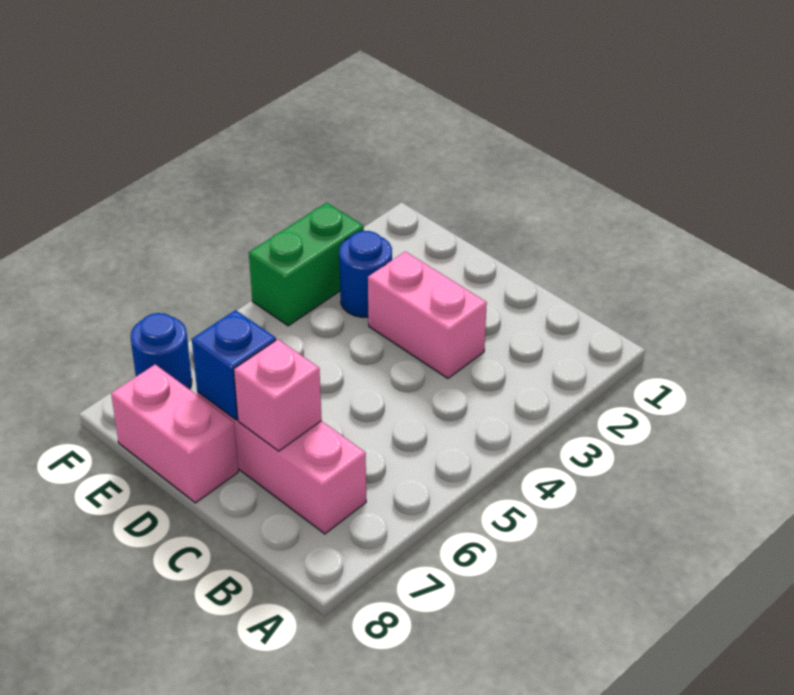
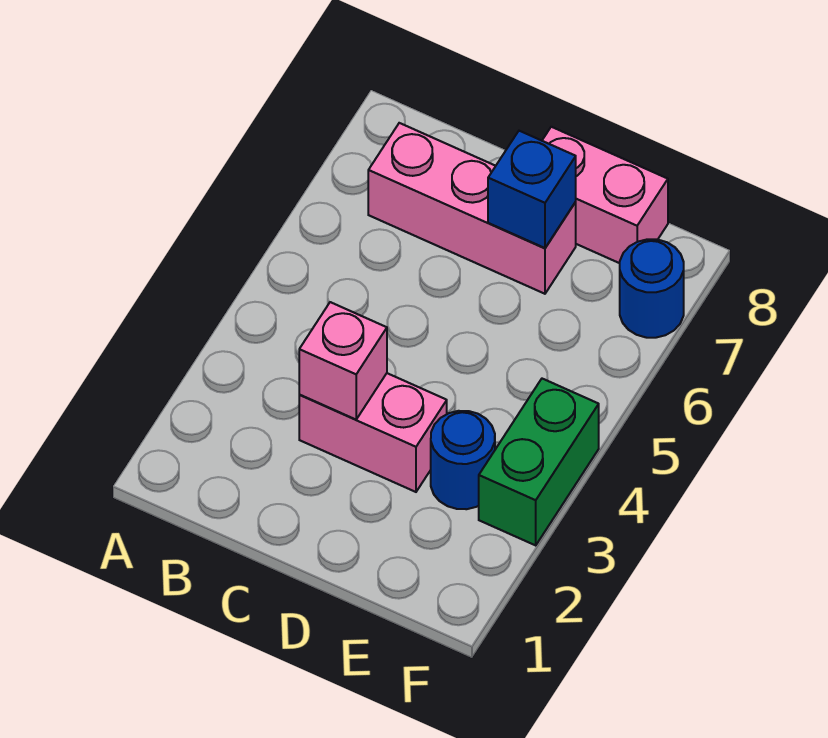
pink 1x1 brick [234,339,322,451] -> pink 1x1 brick moved to [299,302,387,419]

